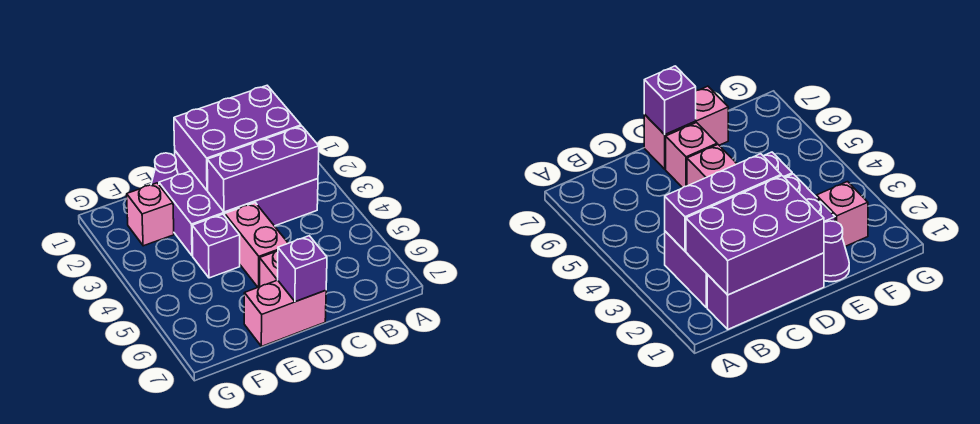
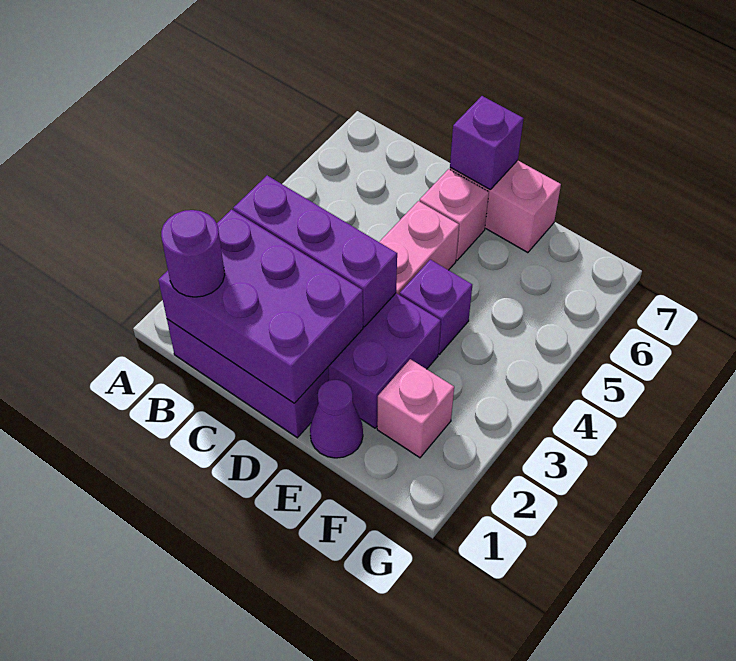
none -> purple 1x1 round brick [161,210,225,297]

